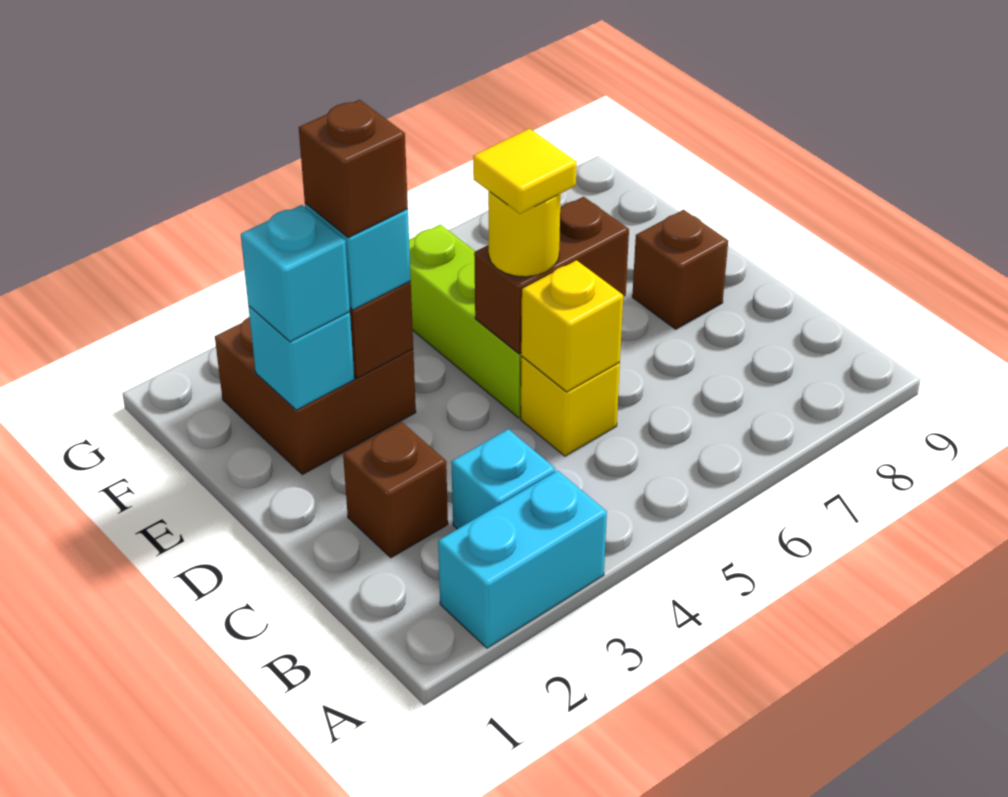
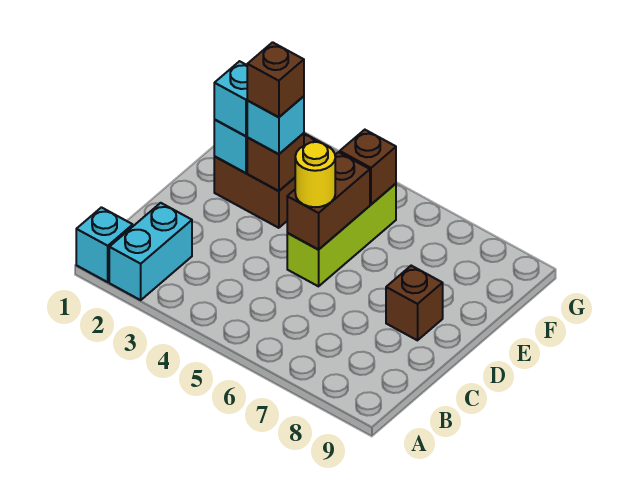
cyan 1x2 brick [438,471,607,648] -> cyan 1x2 brick turned to [109,203,192,300]
cyan 1x1 brick [452,429,555,529] -> cyan 1x1 brick moved to [76,207,133,282]
brown 1x1 brick [343,422,448,558] -> brown 1x1 brick moved to [340,130,396,204]
yellow 1x1 brick [521,357,620,456] -> none
yellow 1x1 brick [521,260,623,392] -> none
brown 1x2 brick [474,197,629,354] -> brown 1x2 brick turned to [287,152,370,250]
yellow 1x1 tile [473,129,577,214] -> none

